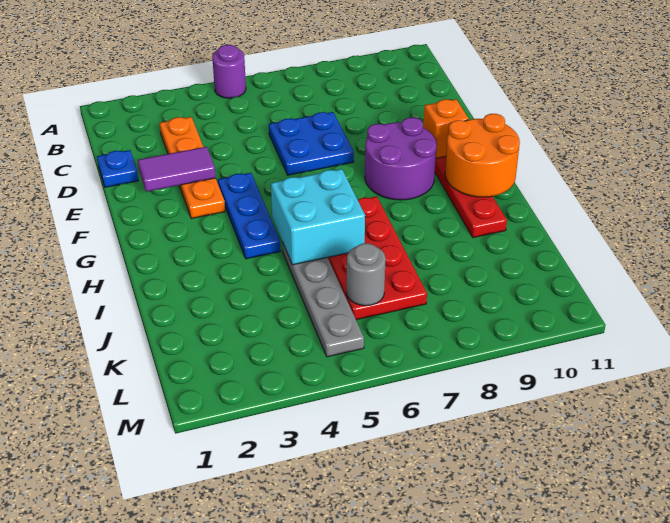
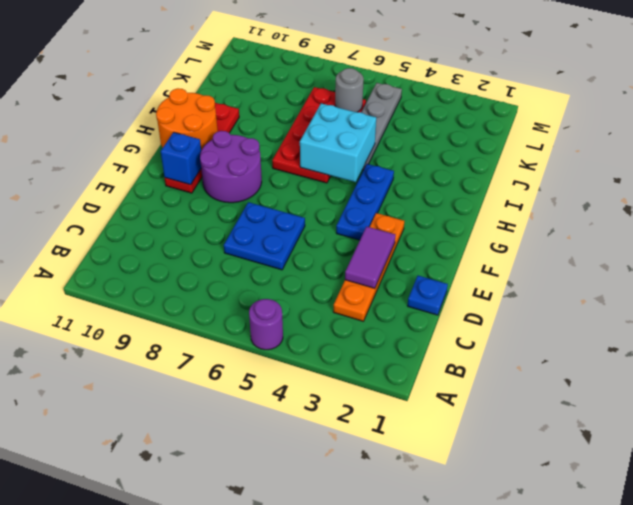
purple 1x2 tile [138,147,216,192] -> purple 1x2 tile turned to [345,226,395,288]
orange 1x1 brick [423,99,469,158] -> blue 1x1 brick [161,132,201,185]

